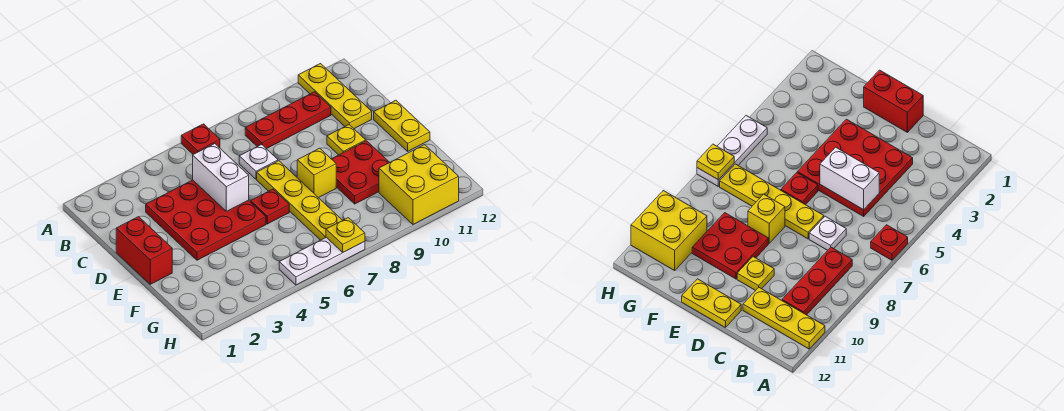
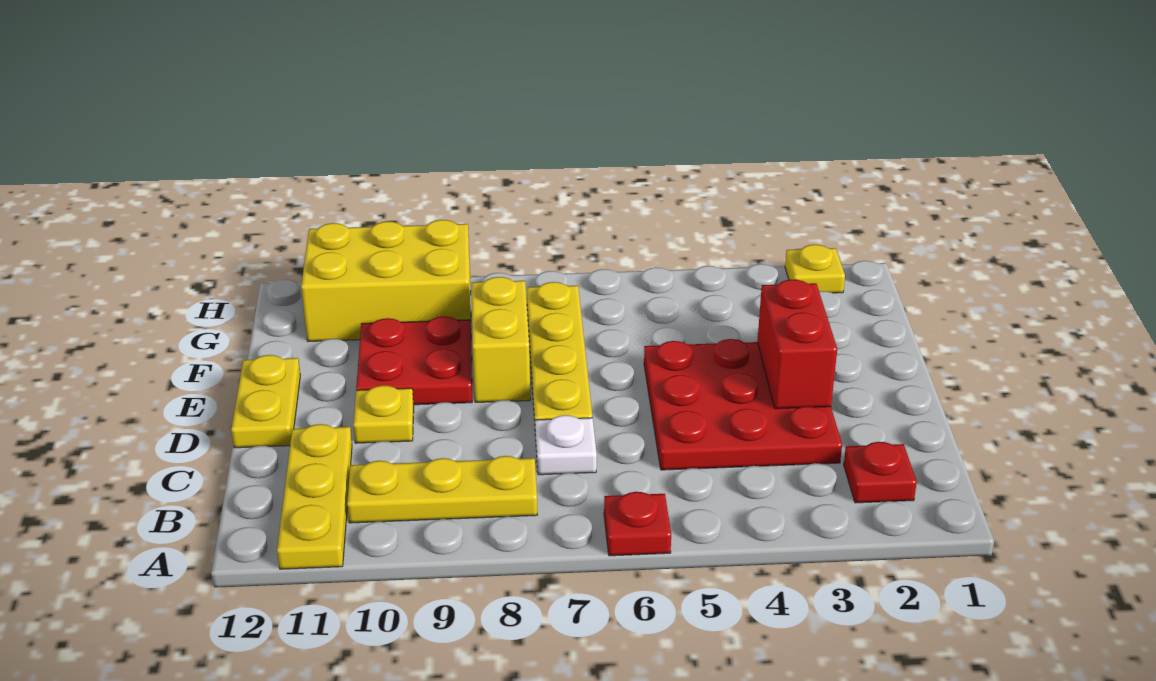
red 1x3 plate [245,92,331,149] -> yellow 1x3 plate [347,456,537,523]
white 1x2 brick [193,144,249,211] -> none
red 1x2 brick [116,217,172,284] -> red 1x2 brick moved to [758,279,837,409]
red 1x1 plate [251,189,289,224] -> red 1x1 plate moved to [844,442,917,503]
yellow 1x1 brick [297,148,336,198] -> yellow 1x2 brick [472,277,530,402]
yellow 2x2 brick [379,145,459,224] -> yellow 2x3 brick [301,220,471,341]
white 1x3 plate [279,237,365,285] -> none
yellow 1x1 plate [326,218,365,253] -> yellow 1x1 plate moved to [785,245,845,293]

